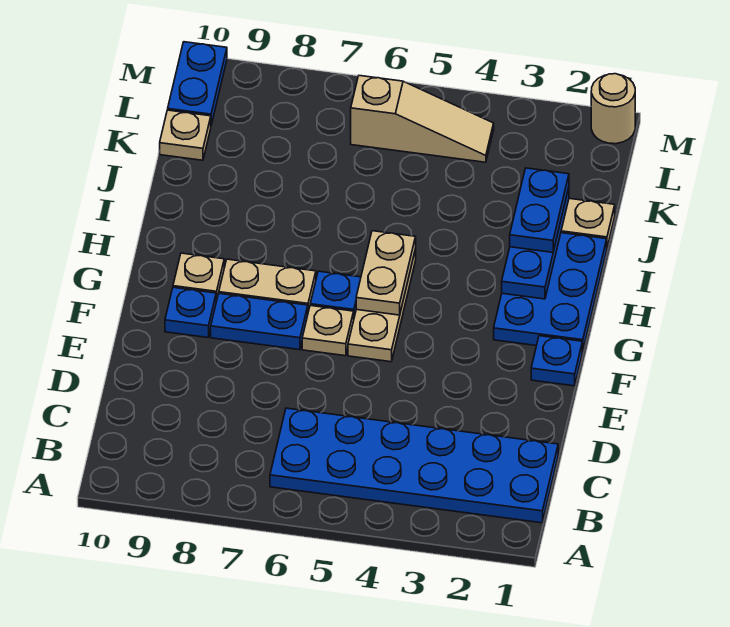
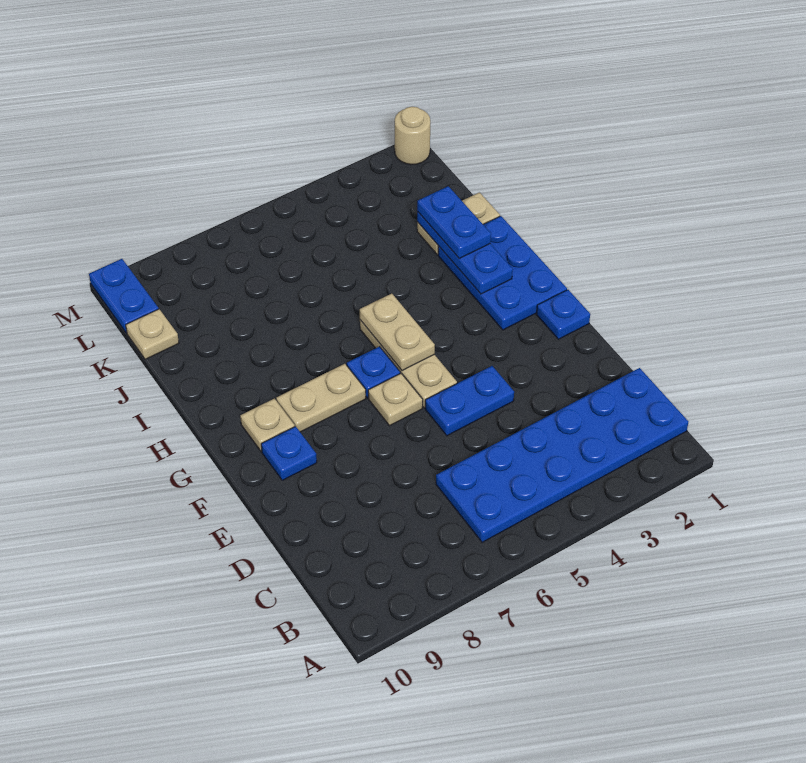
blue 1x2 plate [211,293,308,350] -> blue 1x2 plate moved to [425,366,514,436]
tan 1x3 slope [351,76,494,162] -> none

